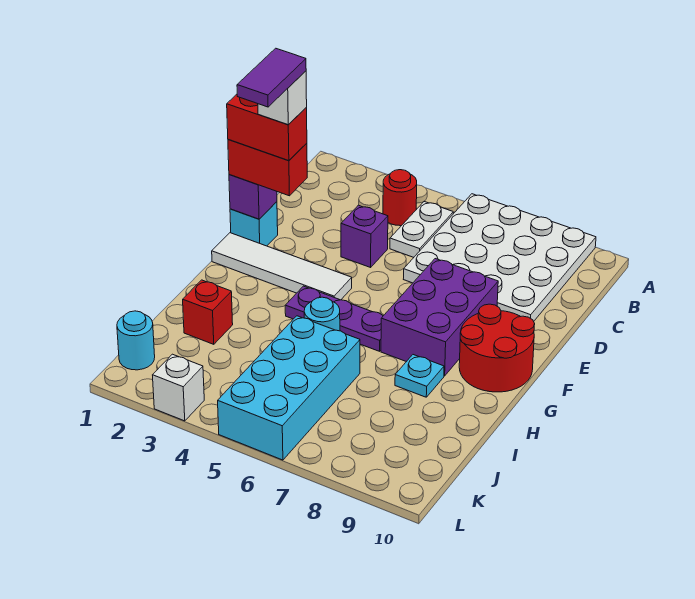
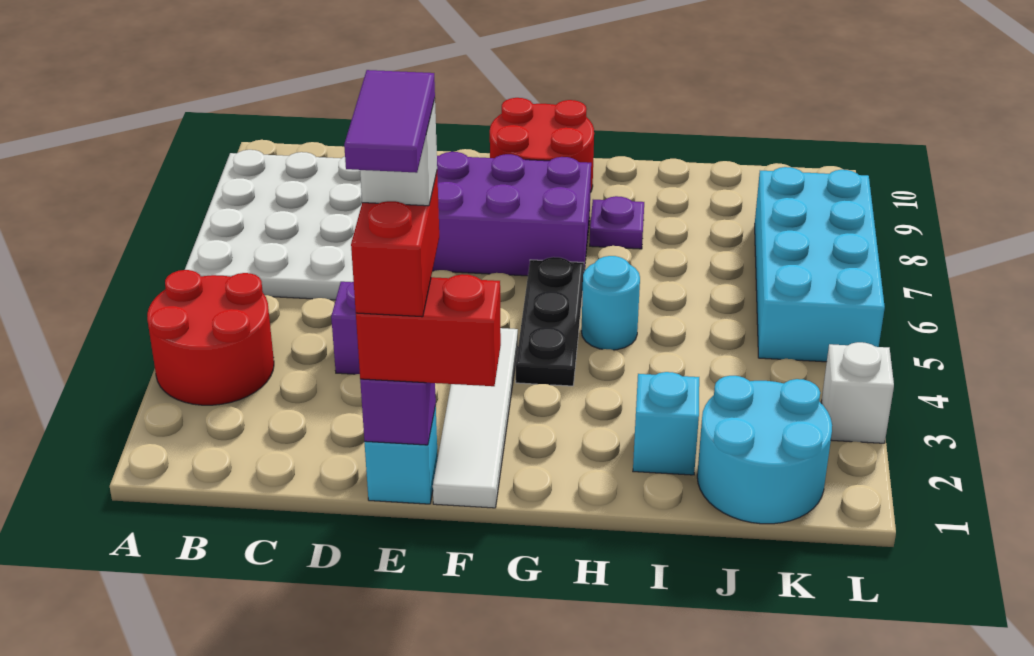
red 1x1 round brick [383,170,417,226] -> red 2x2 round brick [147,270,274,405]
white 1x2 plate [390,202,453,257] -> none
red 1x2 brick [228,140,307,196] -> red 1x2 brick turned to [356,274,501,386]
purple 1x2 tile [237,48,306,107] -> purple 1x2 tile turned to [344,70,435,173]
purple 1x3 plate [285,286,383,351] -> black 1x3 plate [516,257,584,386]
cyan 1x1 plate [395,355,444,397] -> purple 1x1 plate [590,196,644,249]
red 1x1 brick [183,280,233,344] -> cyan 1x1 brick [633,372,699,475]
cyan 2x4 brick [218,316,360,460] -> cyan 2x4 brick turned to [755,167,885,362]
cyan 1x1 round brick [117,311,155,370] -> cyan 2x2 round brick [697,376,832,524]

